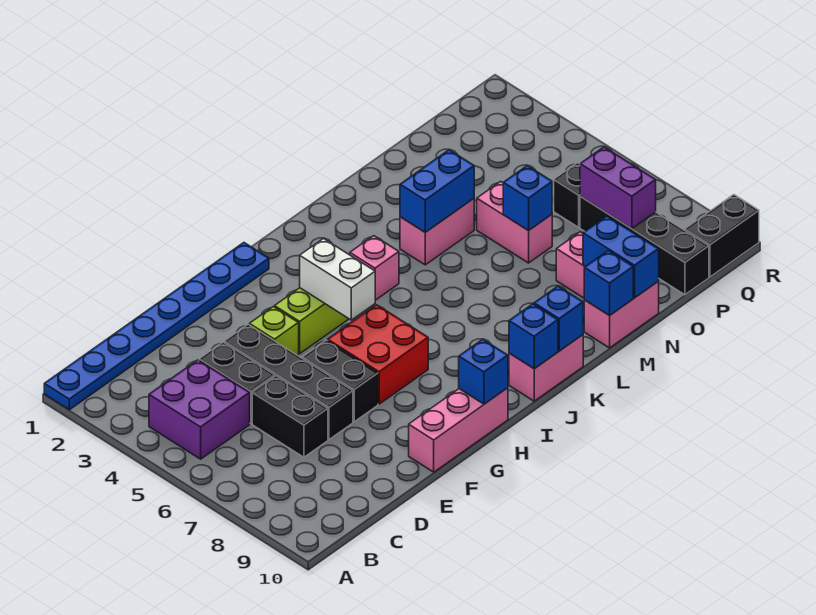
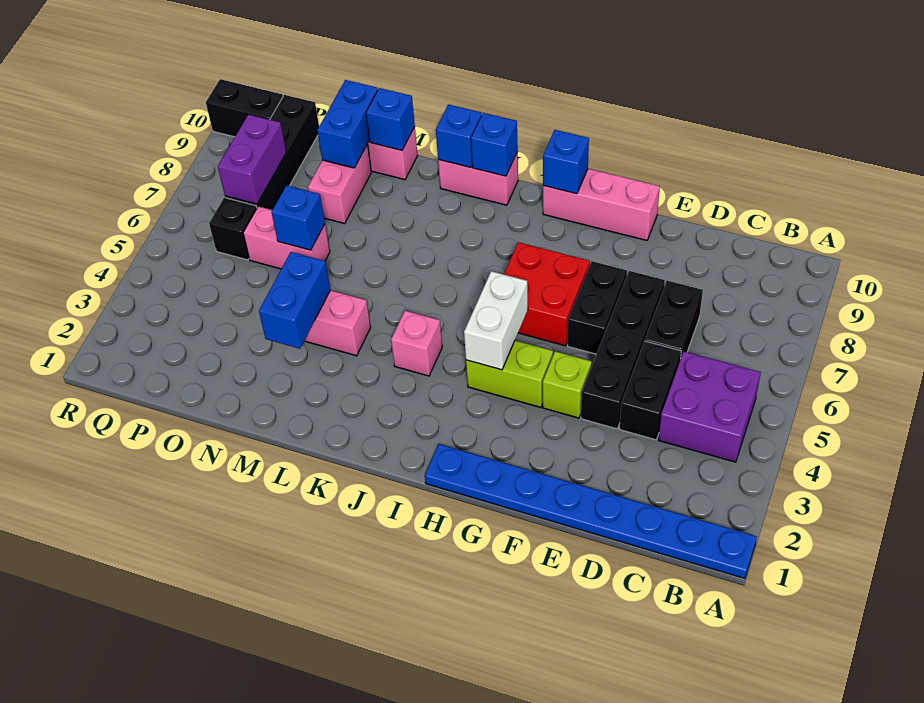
blue 1x2 brick [400,150,474,232] -> blue 1x2 brick turned to [259,252,330,349]
pink 1x2 brick [477,181,552,263] -> pink 1x2 brick turned to [243,206,330,269]

